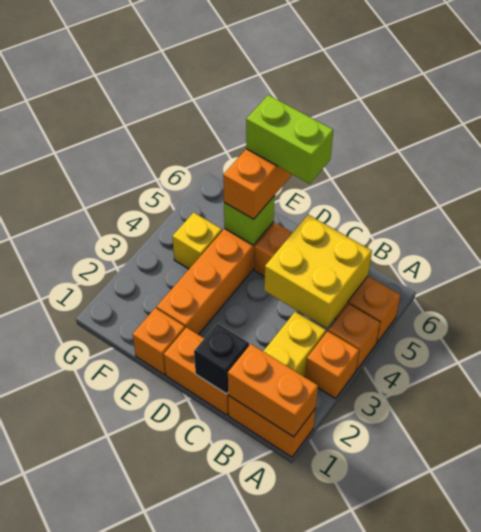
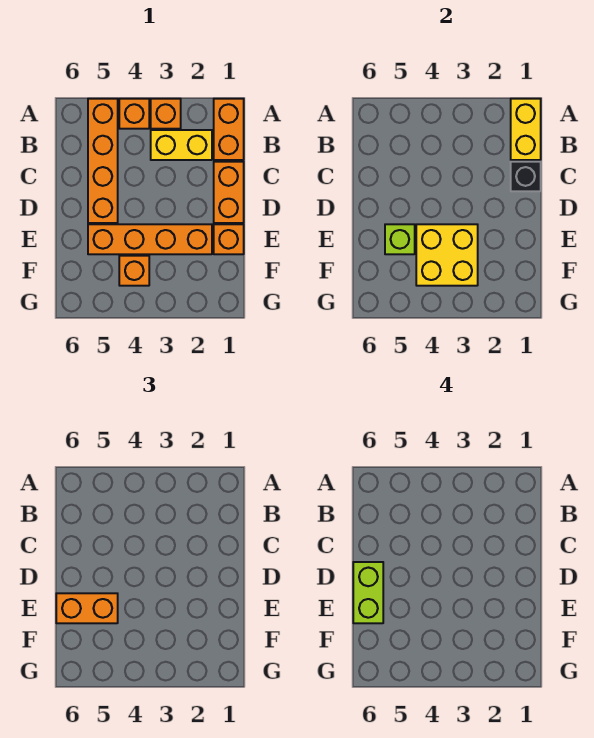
orange 1x2 brick [228,344,318,437] -> yellow 1x2 brick [511,99,541,160]
yellow 2x2 brick [264,215,372,328] -> yellow 2x2 brick moved to [416,224,478,286]
yellow 1x1 brick [172,213,222,269] -> orange 1x1 brick [119,256,149,286]

